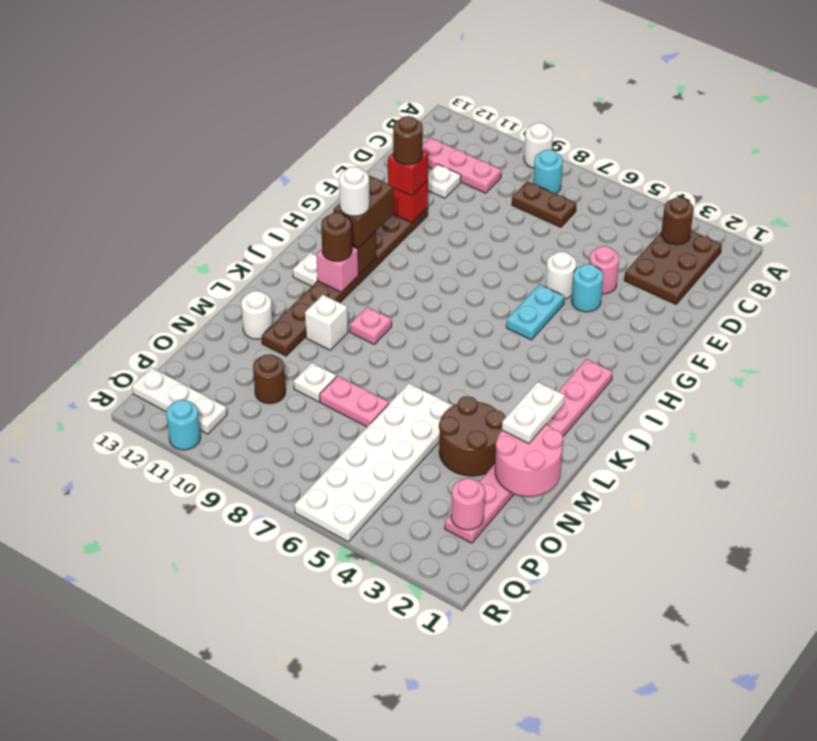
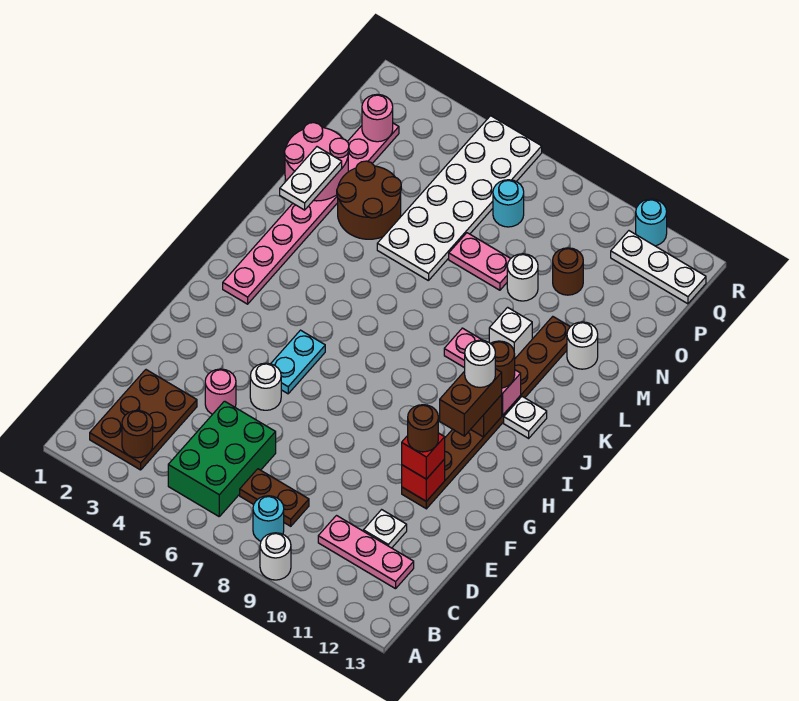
none -> green 2x3 brick [168,401,276,516]
cyan 1x1 round brick [572,264,603,312] -> cyan 1x1 round brick moved to [493,180,524,227]
white 1x1 plate [294,363,336,402] -> white 1x1 round brick [507,254,538,301]

